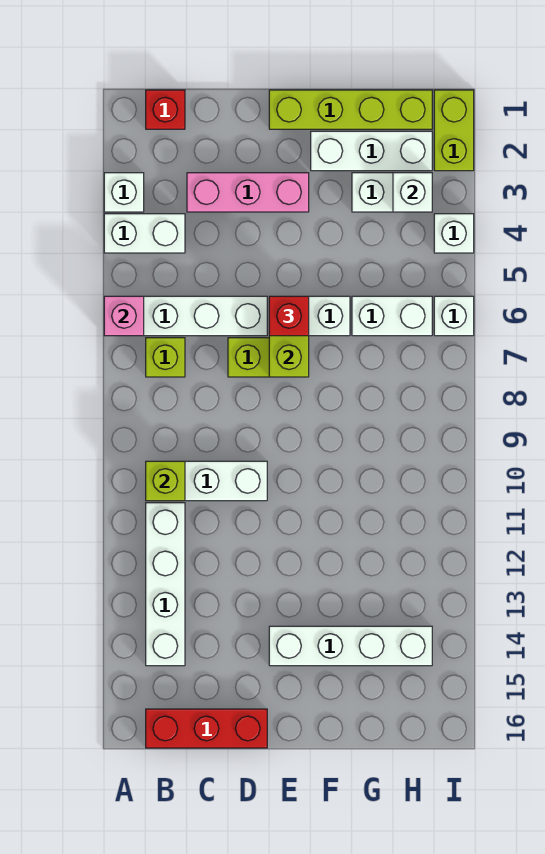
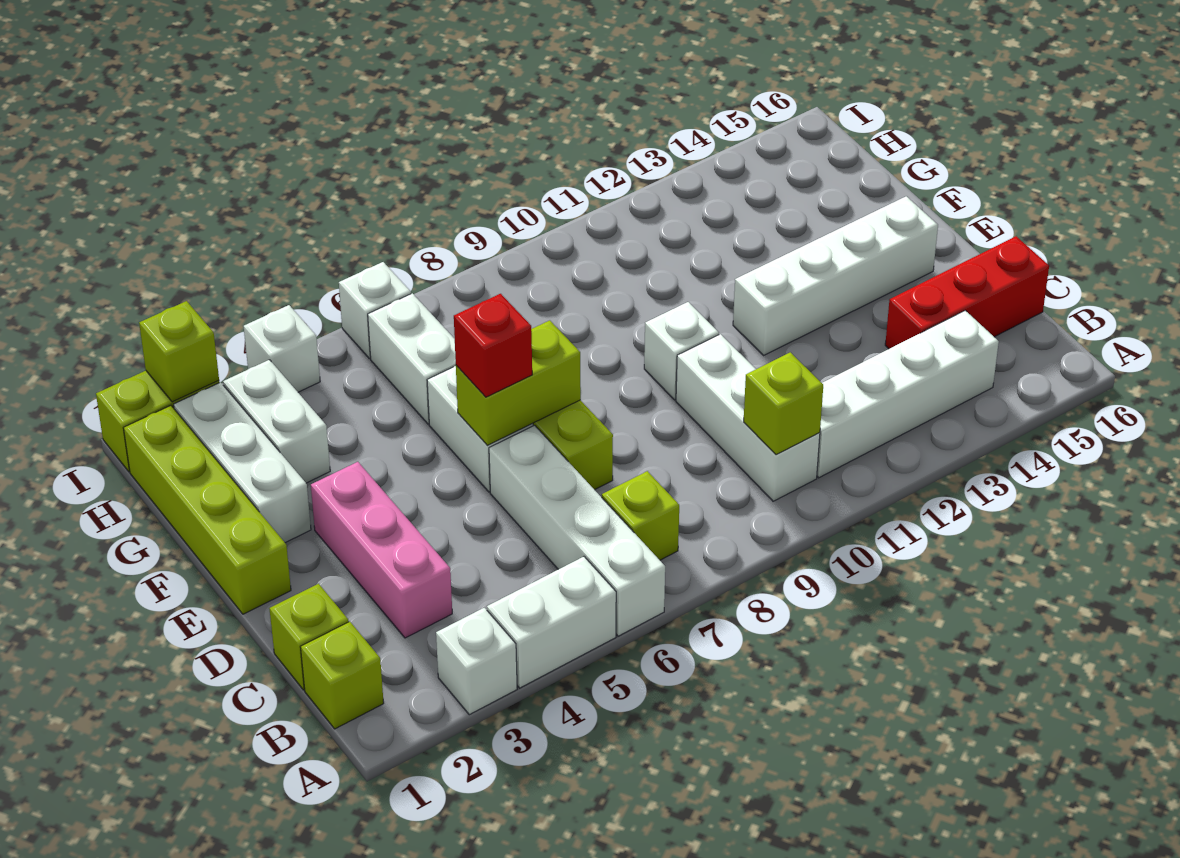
white 1x2 brick [104,214,185,253] -> white 1x2 brick turned to [487,557,616,688]
pink 1x1 brick [104,296,144,336] -> none
red 1x1 brick [146,90,185,129] -> lime 1x1 brick [301,622,384,729]
red 1x3 brick [146,709,267,748] -> red 1x3 brick turned to [885,236,1049,349]
none -> lime 1x1 brick [269,584,349,690]
white 1x4 brick [269,626,432,666] -> white 1x4 brick turned to [733,196,938,355]
white 1x1 brick [393,173,432,212] -> white 1x1 brick moved to [644,302,719,400]
none -> lime 1x1 brick [139,301,219,402]

